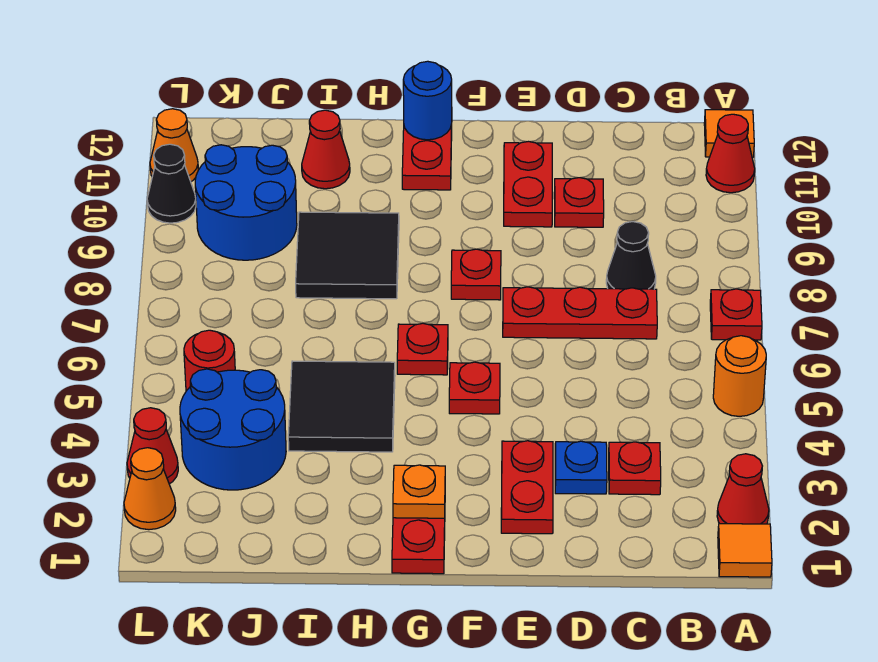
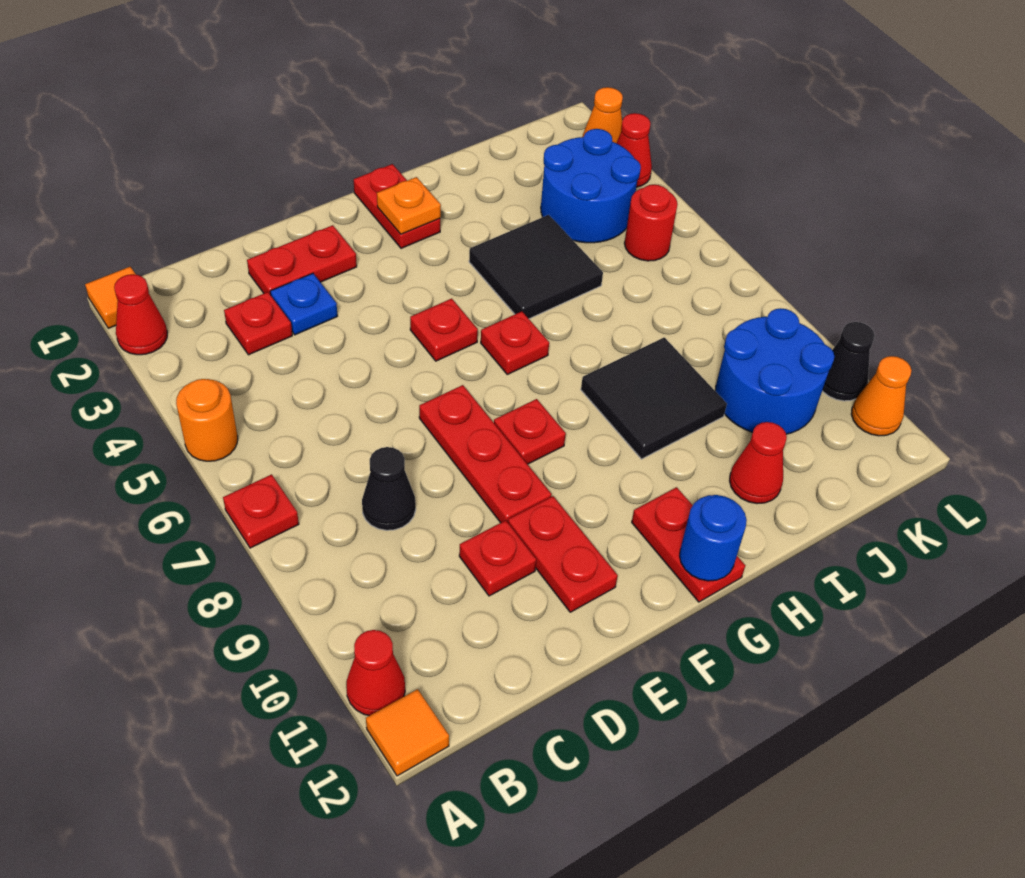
red 1x3 plate [503,287,657,339] -> red 1x3 plate turned to [419,385,552,523]
red 1x2 plate [501,441,553,534] -> red 1x2 plate turned to [247,225,357,295]

